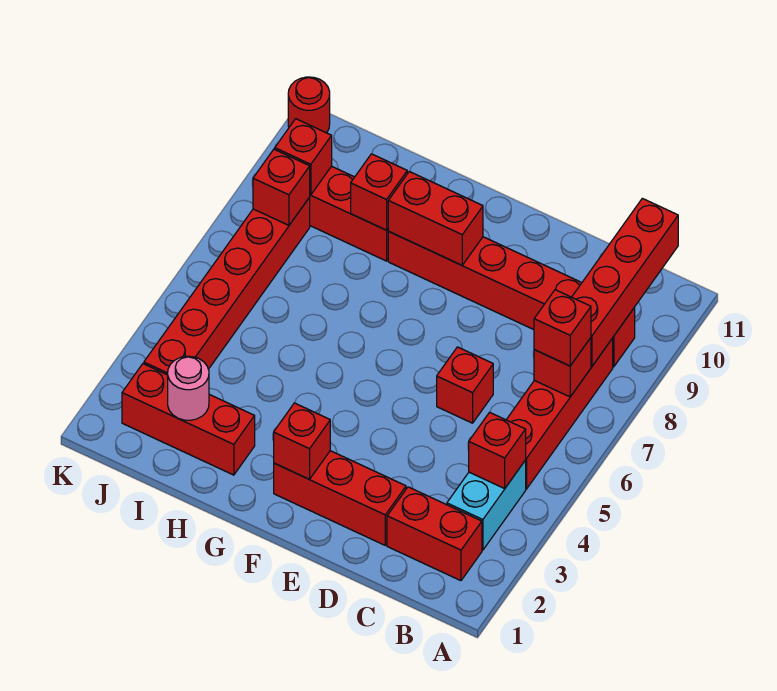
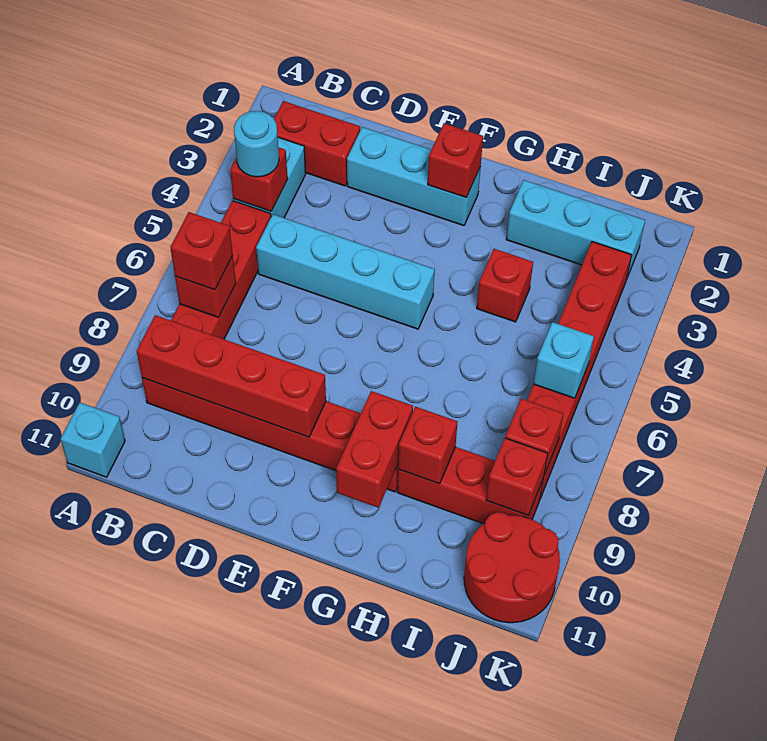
none -> cyan 1x1 brick [61,403,125,477]
none -> cyan 1x1 round brick [234,111,279,177]
red 1x4 brick [572,198,678,366] -> red 1x4 brick turned to [137,315,326,437]
none -> cyan 1x4 brick [256,214,435,329]
red 1x3 brick [274,451,406,545] -> cyan 1x3 brick [347,127,481,226]
red 1x1 brick [437,347,493,423] -> red 1x1 brick moved to [477,249,533,322]
red 1x2 brick [388,171,483,265] -> red 1x2 brick turned to [336,391,413,508]
red 1x3 brick [122,364,255,475] -> cyan 1x3 brick [506,180,645,280]
pink 1x1 round brick [168,356,209,420] -> none
none -> cyan 1x1 brick [534,322,594,398]
red 1x1 round brick [288,77,330,133] -> red 2x2 round brick [464,512,560,623]

